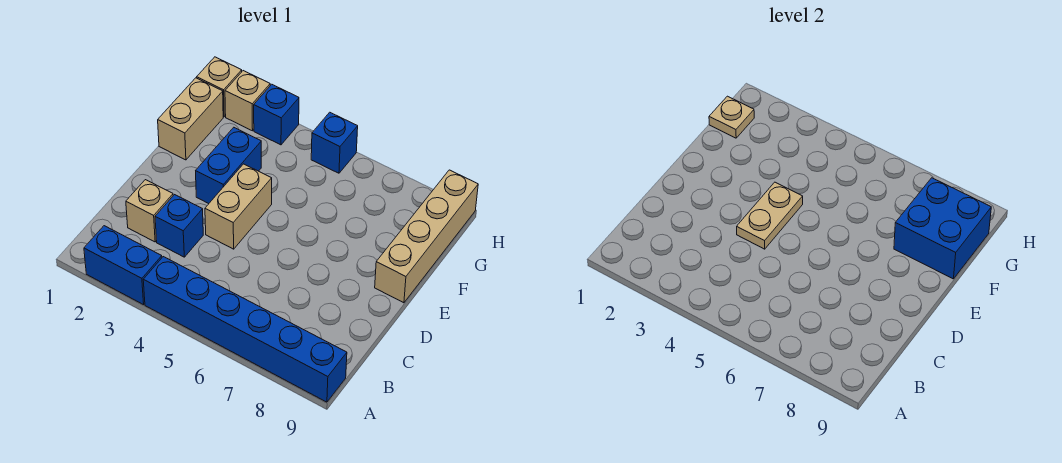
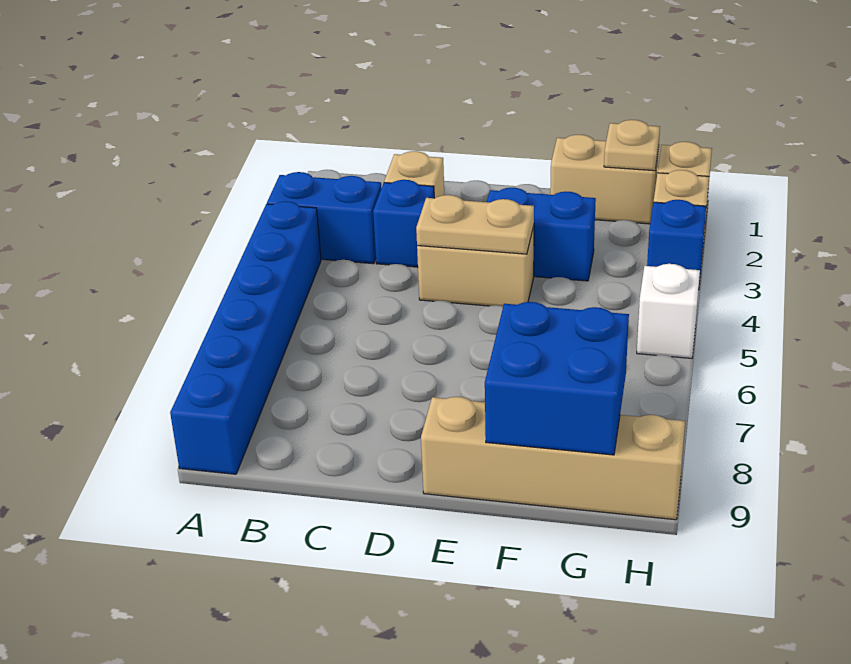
blue 1x2 brick [84,226,162,305] -> blue 1x2 brick turned to [267,172,381,264]
blue 1x1 brick [311,112,358,173] -> white 1x1 brick [637,264,700,358]

